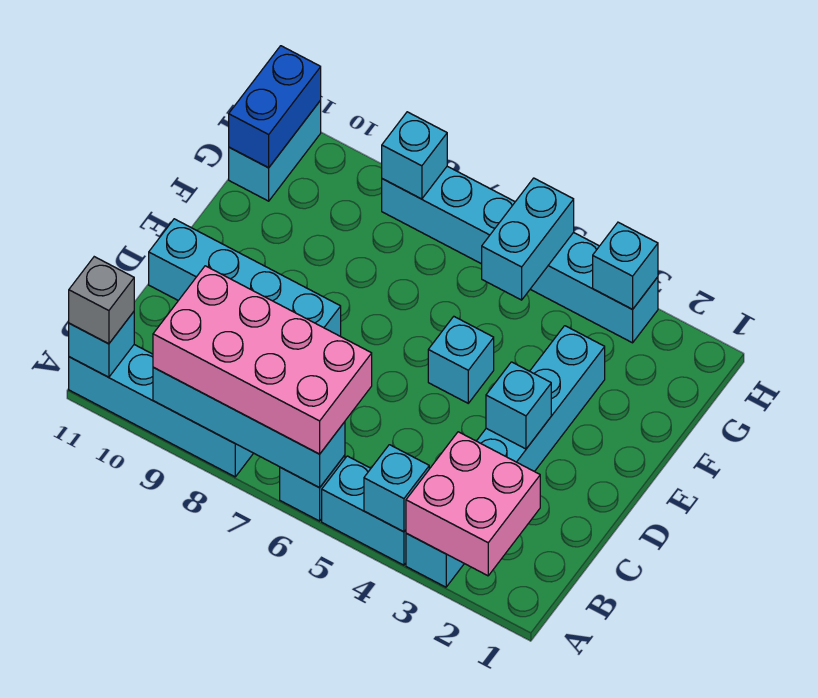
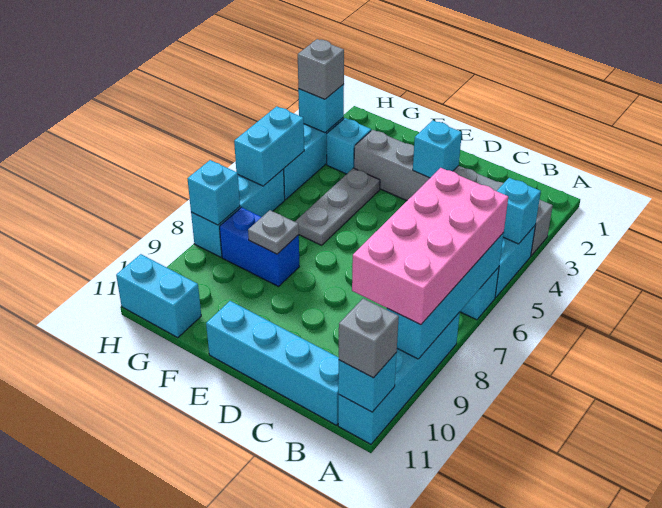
pink 2x2 brick [406,432,540,576] -> none
cyan 1x6 brick [406,326,605,587] -> grey 1x6 brick [354,130,553,256]
cyan 1x4 brick [149,219,341,336] -> cyan 1x4 brick turned to [206,301,339,425]
cyan 1x1 brick [428,317,494,403] -> cyan 1x1 brick moved to [327,118,371,174]
none -> grey 1x3 plate [295,168,380,245]
none -> grey 1x1 plate [248,210,299,254]
cyan 1x2 brick [482,178,574,300] -> cyan 1x2 brick turned to [234,106,304,186]
blue 1x2 brick [229,46,321,168] -> blue 1x2 brick moved to [220,207,299,286]
none -> grey 1x1 brick [298,39,344,99]

